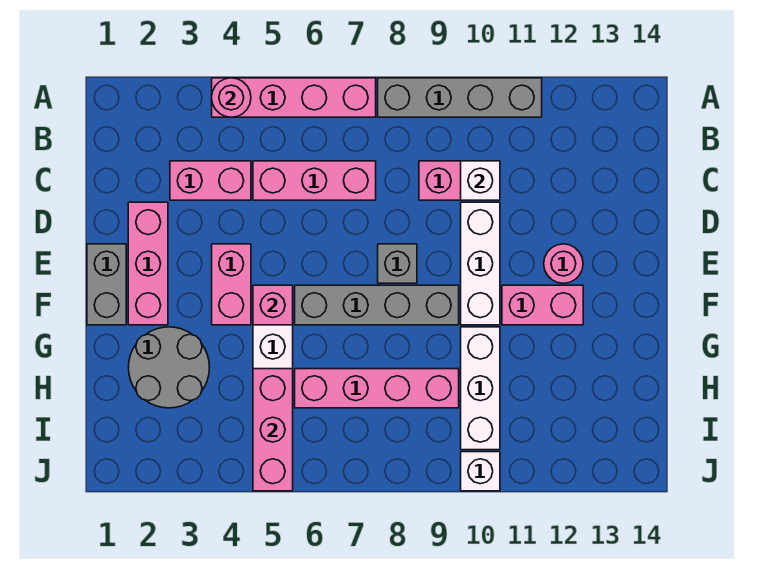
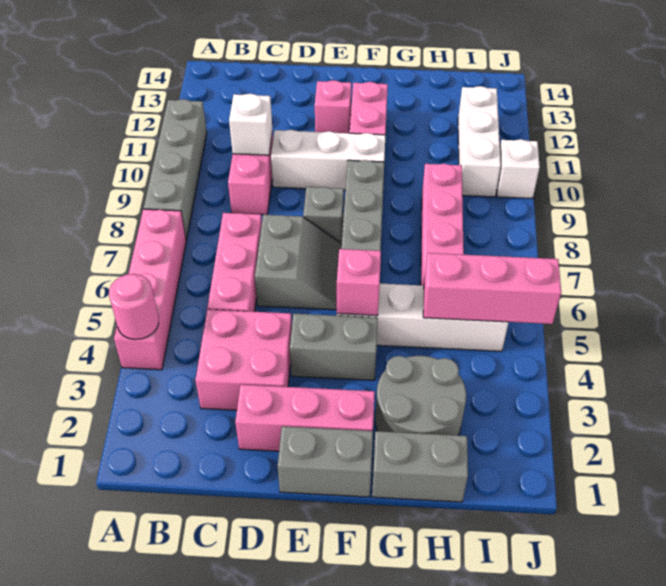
pink 1x2 brick [170,161,251,200] -> pink 2x2 brick [196,309,292,410]
none -> grey 2x2 slope [255,215,341,310]
pink 1x2 brick [212,244,251,325] -> grey 1x2 brick [290,314,378,380]
pink 1x1 round brick [544,244,583,283] -> pink 1x1 brick [315,80,351,133]
none -> grey 1x2 brick [372,431,468,502]
white 1x3 brick [461,327,500,450] -> white 1x3 brick turned to [458,86,501,197]

